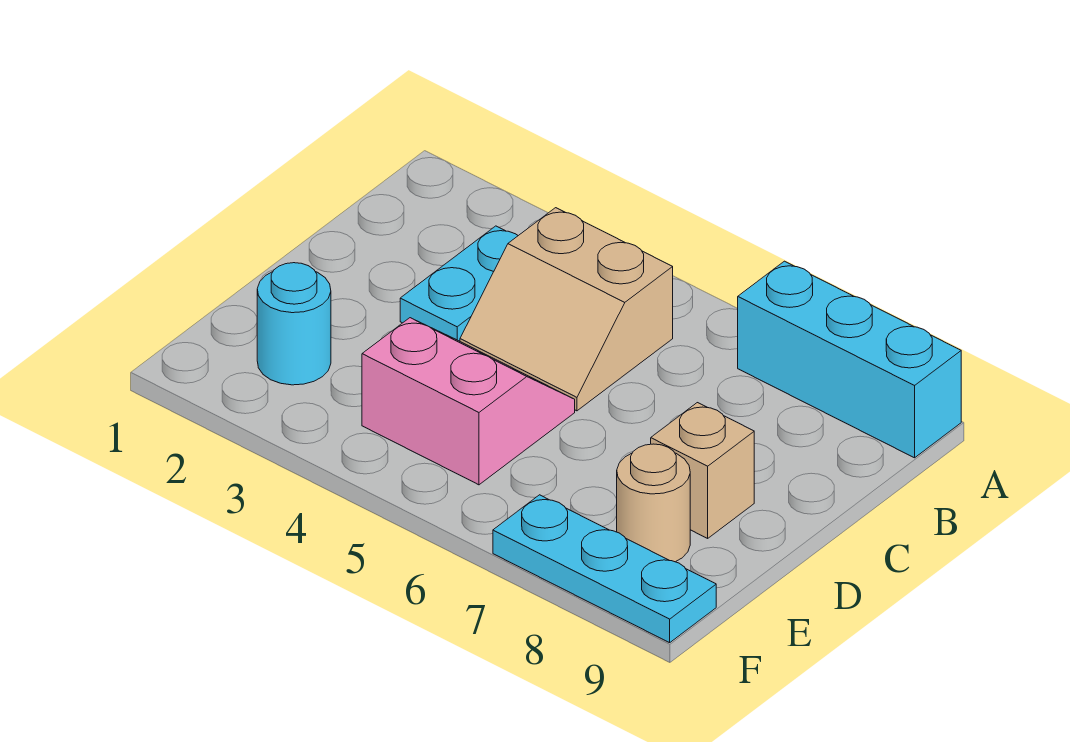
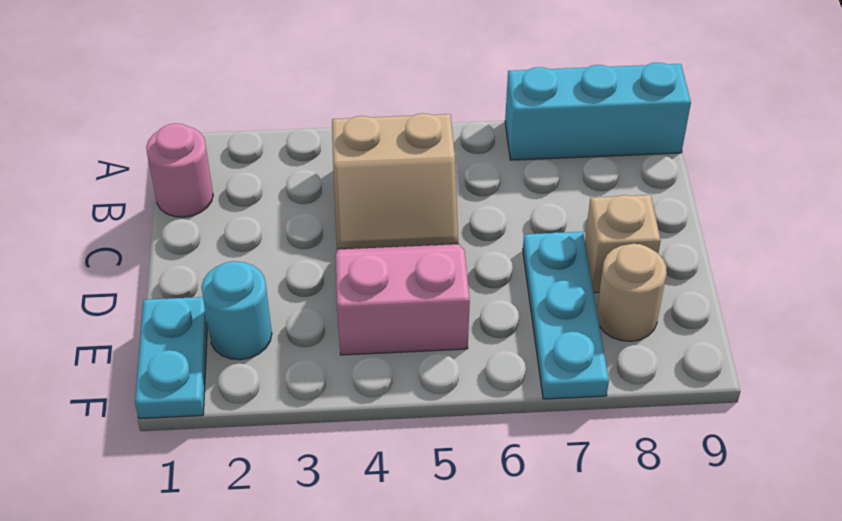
none -> pink 1x1 round brick [146,123,213,217]
cyan 1x2 plate [400,226,518,341] -> cyan 1x2 plate moved to [135,297,208,419]
cyan 1x3 plate [493,495,716,643] -> cyan 1x3 plate turned to [523,232,609,399]

